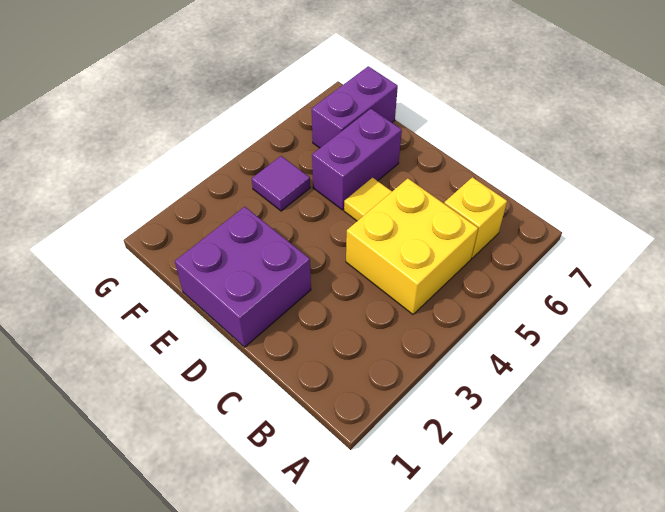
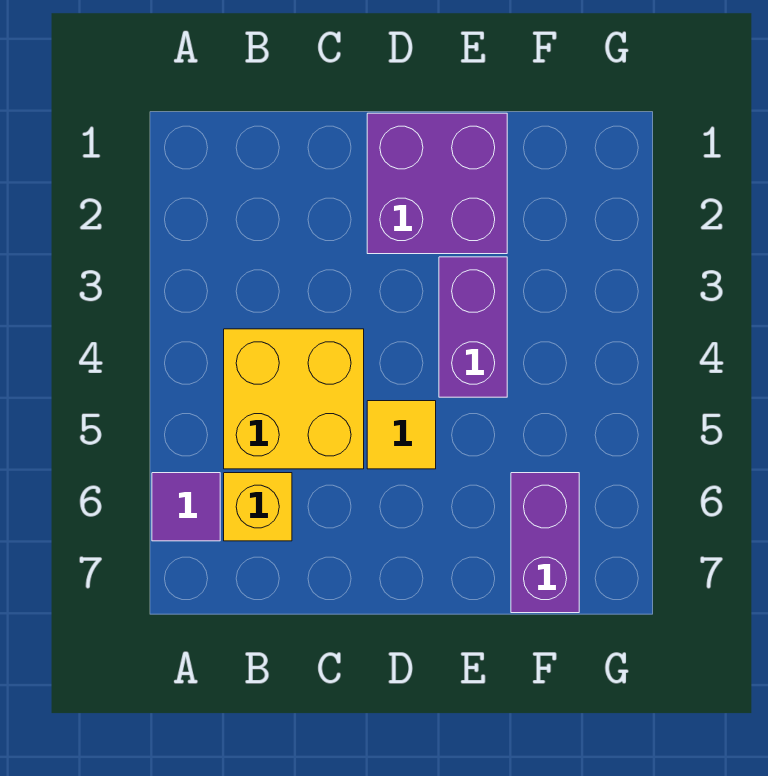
purple 1x2 brick [312,109,402,210] -> purple 1x2 brick moved to [439,257,507,397]
purple 1x1 tile [252,156,310,211] -> purple 1x1 tile moved to [152,473,220,541]

